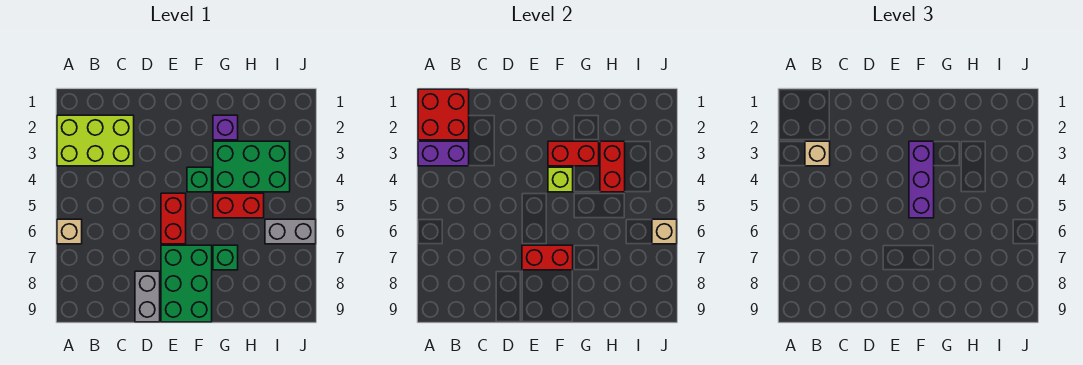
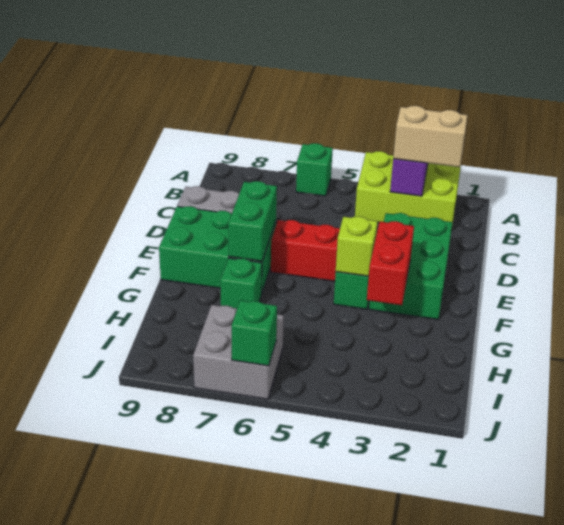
red 2x2 brick [418,89,469,140] -> none
lime 2x3 brick [57,115,134,166] -> lime 2x3 brick turned to [355,151,461,224]
tan 1x1 brick [57,219,82,244] -> green 1x1 brick [296,143,333,196]
tan 1x1 brick [805,141,830,166] -> tan 1x2 brick [393,106,468,167]
red 1x2 brick [522,245,573,270] -> green 1x2 brick [228,181,277,261]
purple 1x3 brick [909,141,934,218] -> none
purple 1x1 brick [213,115,238,140] -> none
green 2x3 brick [213,141,290,192] -> green 2x3 brick moved to [369,213,453,320]
red 1x2 brick [213,193,264,218] -> none
red 1x2 brick [600,141,625,192] -> none
grey 1x2 brick [265,219,316,244] -> grey 2x2 brick [193,305,284,399]
tan 1x1 brick [652,219,677,244] -> green 1x1 brick [232,300,277,366]

